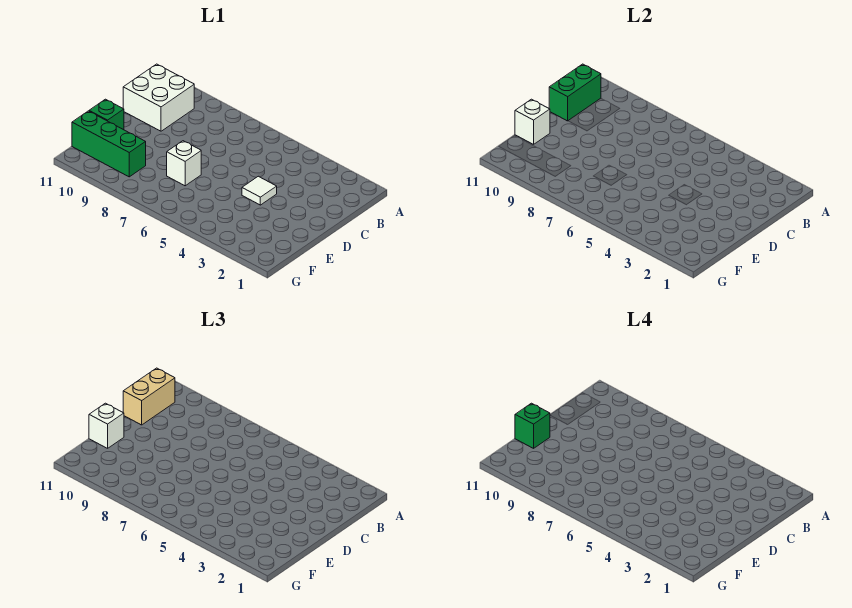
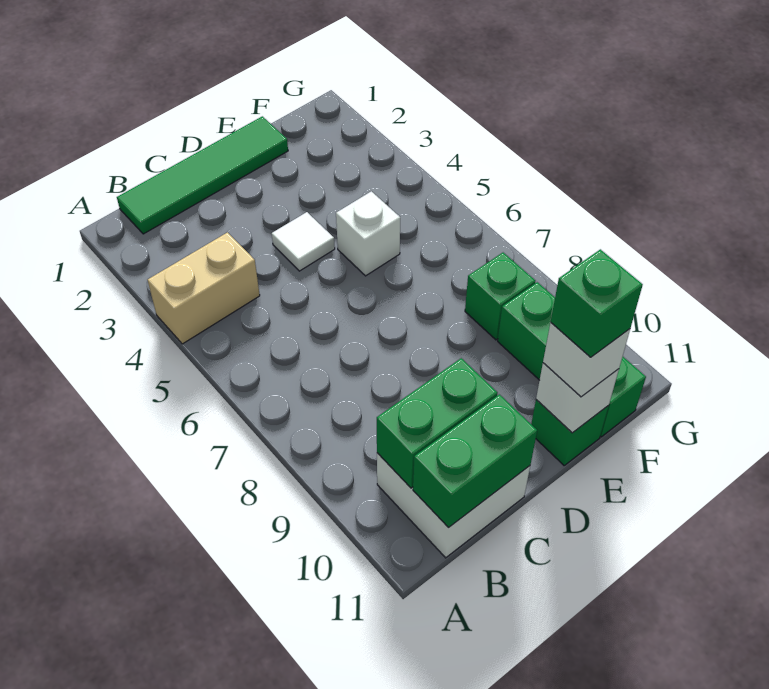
none -> green 1x4 tile [117,116,288,234]
none -> green 1x2 brick [377,358,497,488]
tan 1x2 brick [123,368,175,425] -> tan 1x2 brick moved to [148,232,260,344]
white 1x1 brick [167,141,201,186] -> white 1x1 brick moved to [336,191,400,276]
none -> green 1x1 brick [465,253,535,340]

